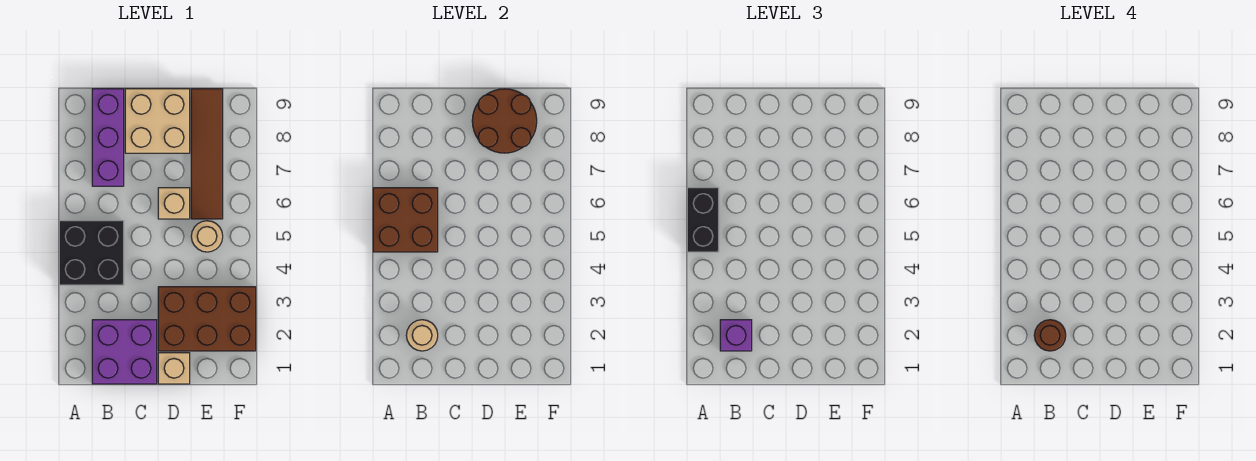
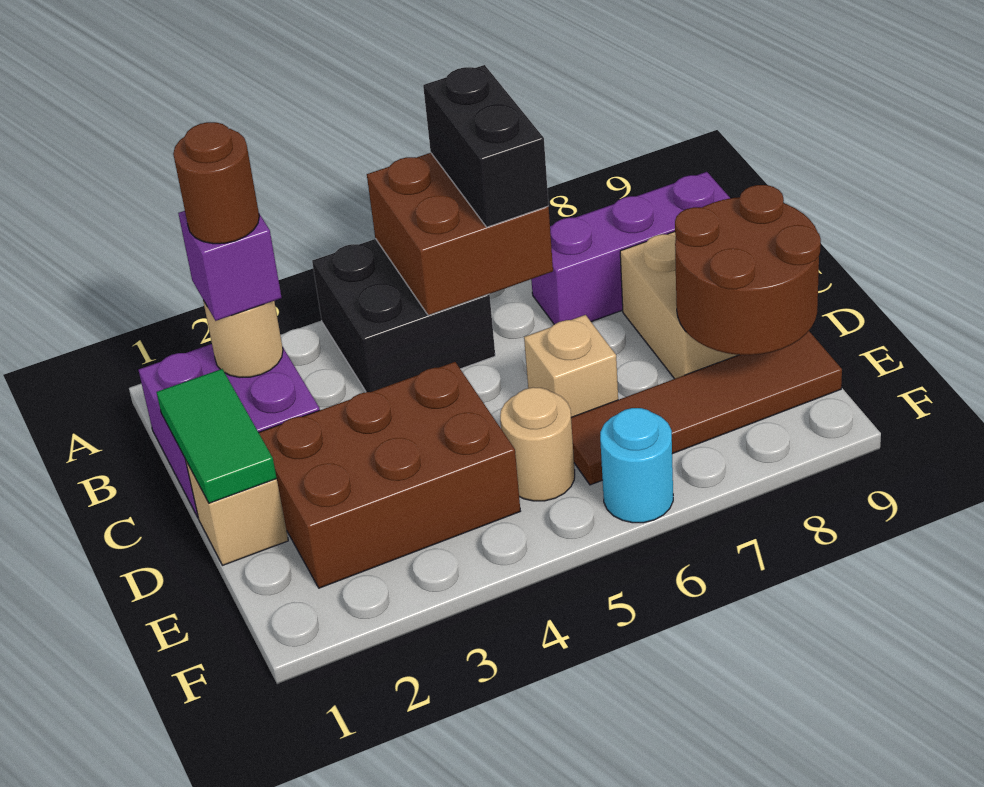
black 1x2 brick [687,188,719,252] -> black 1x2 brick turned to [423,65,549,227]
none -> green 1x2 tile [157,369,277,503]
brown 2x3 brick [158,287,256,351] -> brown 2x3 brick turned to [259,362,520,588]
none -> cyan 1x1 round brick [600,408,673,523]

